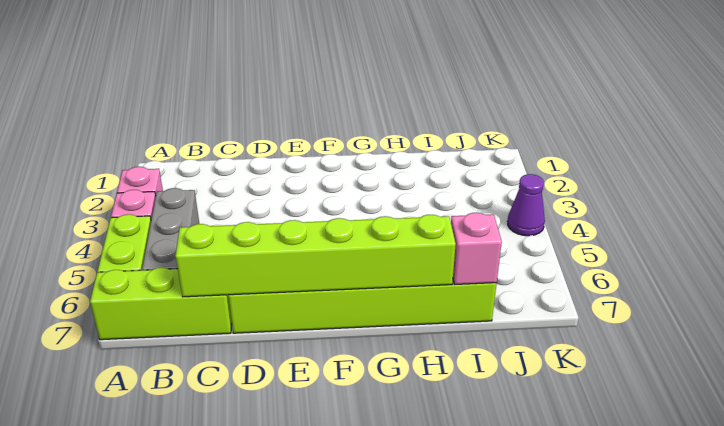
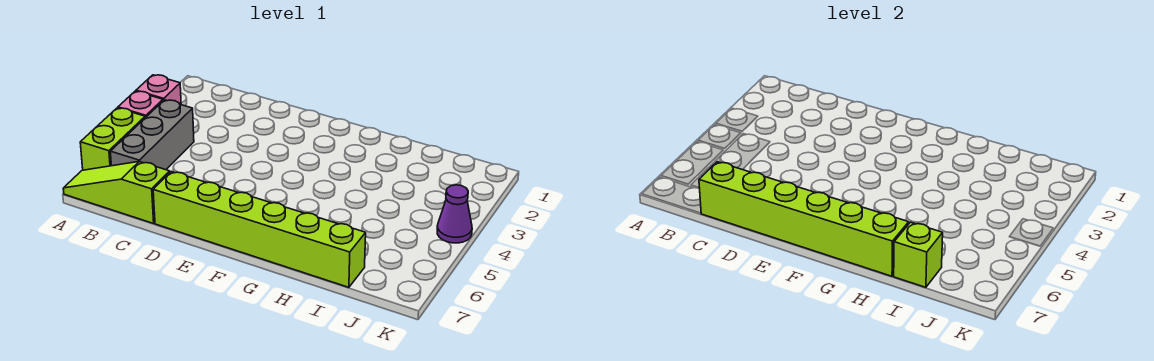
lime 1x3 brick [90,268,232,340] -> lime 1x3 slope [63,161,170,223]
pink 1x1 brick [451,213,502,284] -> lime 1x1 brick [893,222,943,287]

